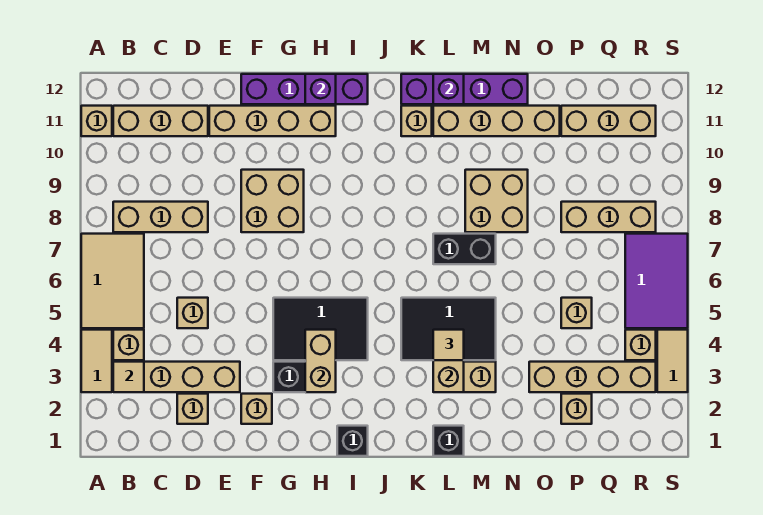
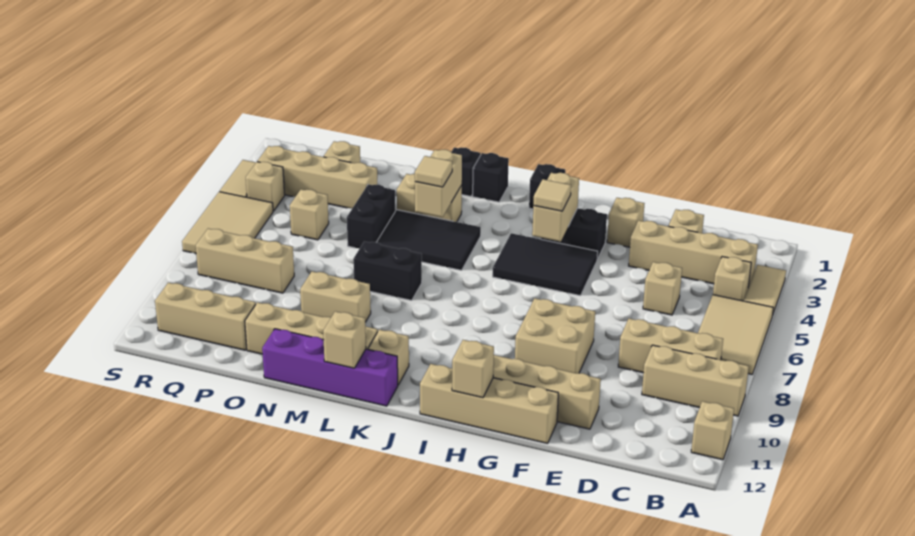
tan 1x1 tile [113,362,144,392] -> tan 1x1 tile moved to [533,179,571,211]
tan 1x3 brick [113,106,208,136] -> tan 1x3 brick moved to [642,345,749,416]
purple 1x4 brick [241,74,368,104] -> tan 1x4 brick [420,364,558,443]
purple 1x1 brick [305,74,336,104] -> tan 1x1 brick [452,340,494,398]
none -> black 1x1 brick [473,153,509,202]
purple 1x1 brick [433,74,464,104] -> tan 1x1 brick [323,311,366,368]
tan 2x2 brick [465,170,528,232] -> tan 1x2 brick [300,271,371,322]
none -> black 1x2 brick [347,184,395,249]
purple 2x3 tile [625,234,688,328] -> tan 2x3 tile [182,192,273,254]

